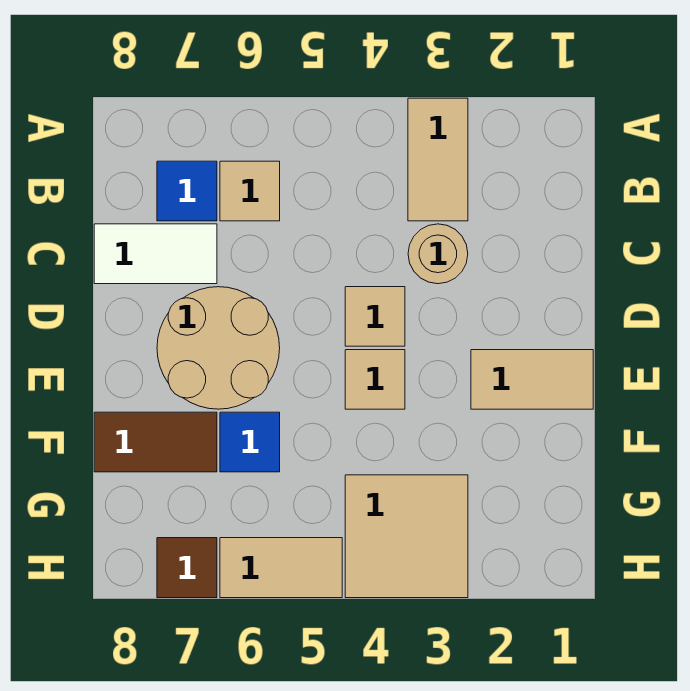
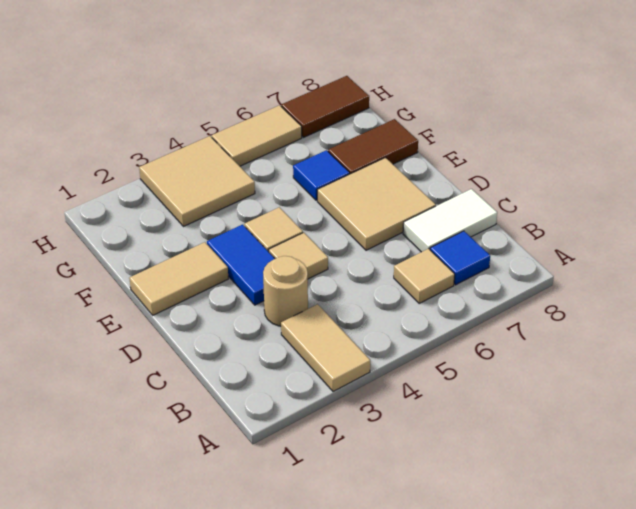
none -> blue 1x2 tile [207,225,275,305]
tan 2x2 round brick [157,287,280,409] -> tan 2x2 tile [317,158,436,250]
brown 1x1 tile [157,538,217,598] -> brown 1x2 tile [281,76,369,138]

